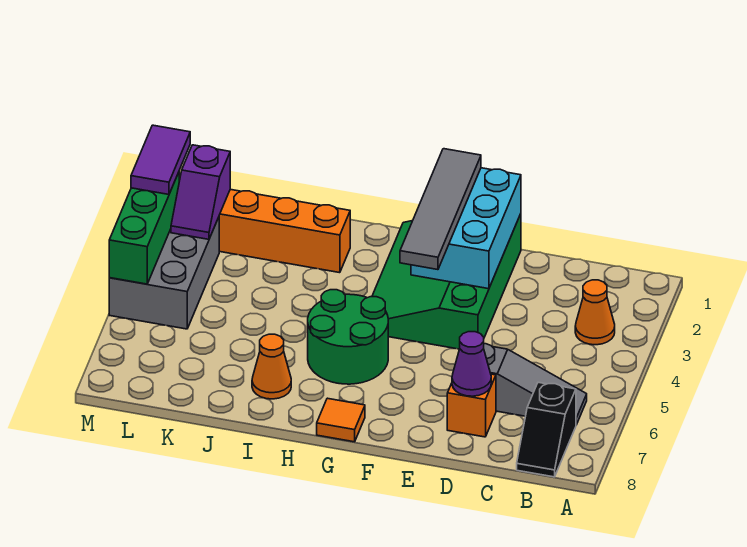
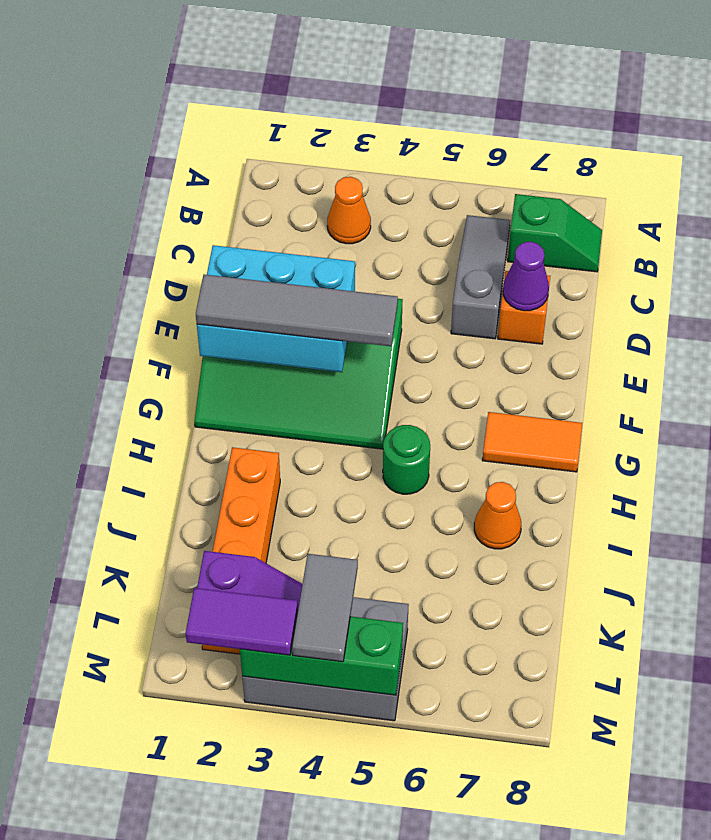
black 1x2 slope [517,382,576,477] -> green 1x2 slope [508,194,602,272]
green 2x2 round brick [308,290,388,384] -> green 1x1 round brick [383,425,430,494]
orange 1x1 tile [317,398,365,442] -> orange 1x2 tile [482,412,582,472]
none -> grey 1x2 tile [292,554,358,662]

